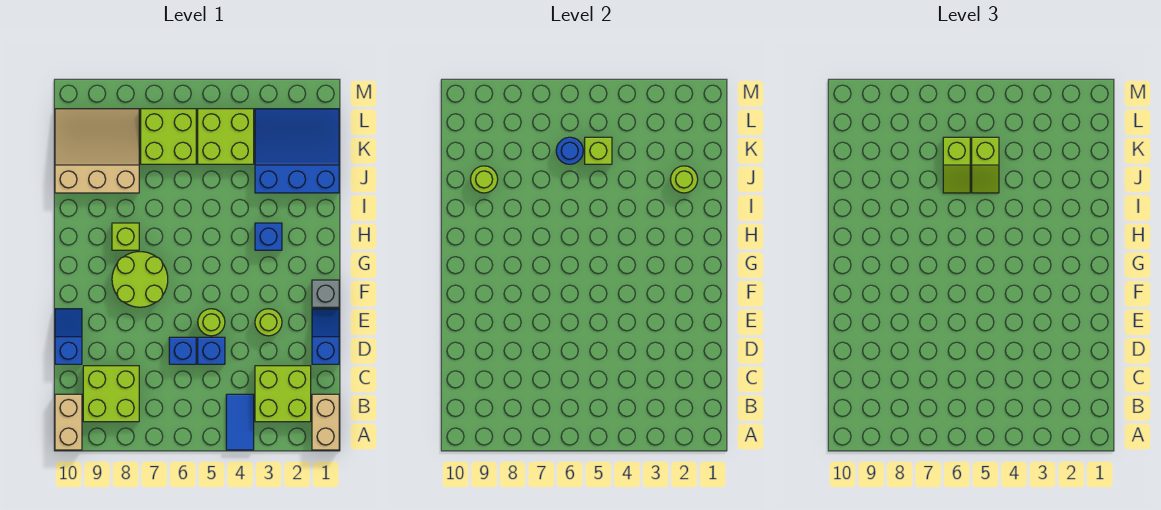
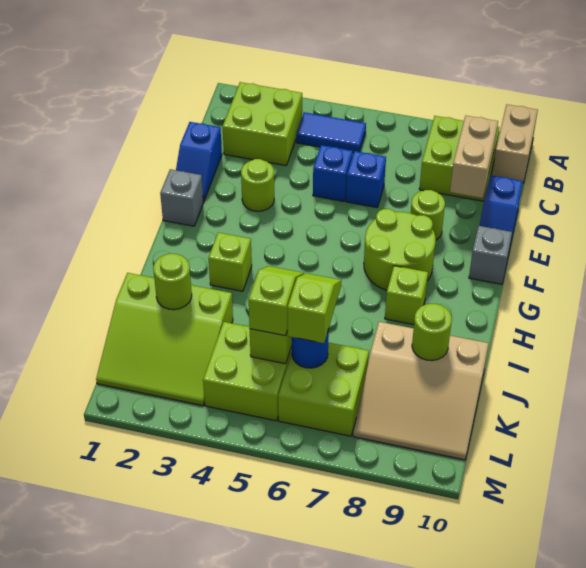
tan 1x2 brick [312,394,339,450] -> tan 1x2 brick moved to [450,116,498,198]
blue 1x2 tile [226,394,254,450] -> blue 1x2 tile turned to [296,112,366,153]
lime 1x1 round brick [198,309,225,336] -> lime 1x1 round brick moved to [411,190,445,240]
none -> grey 1x1 brick [469,226,512,284]
blue 1x1 brick [255,223,282,250] -> lime 1x1 brick [209,233,252,291]
blue 3x3 slope [255,109,339,193] -> lime 3x3 slope [96,273,233,406]

